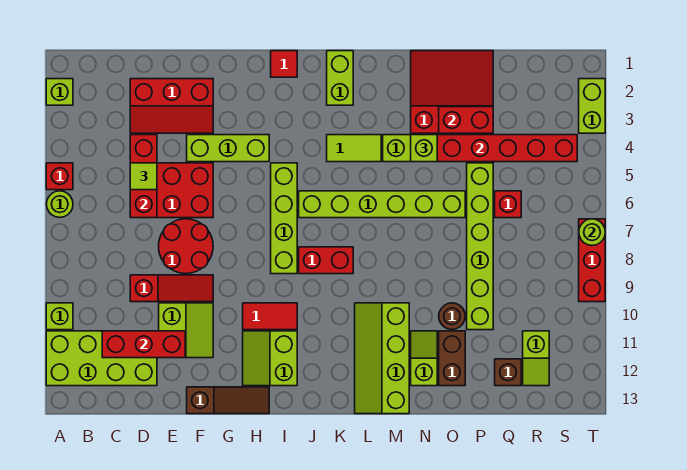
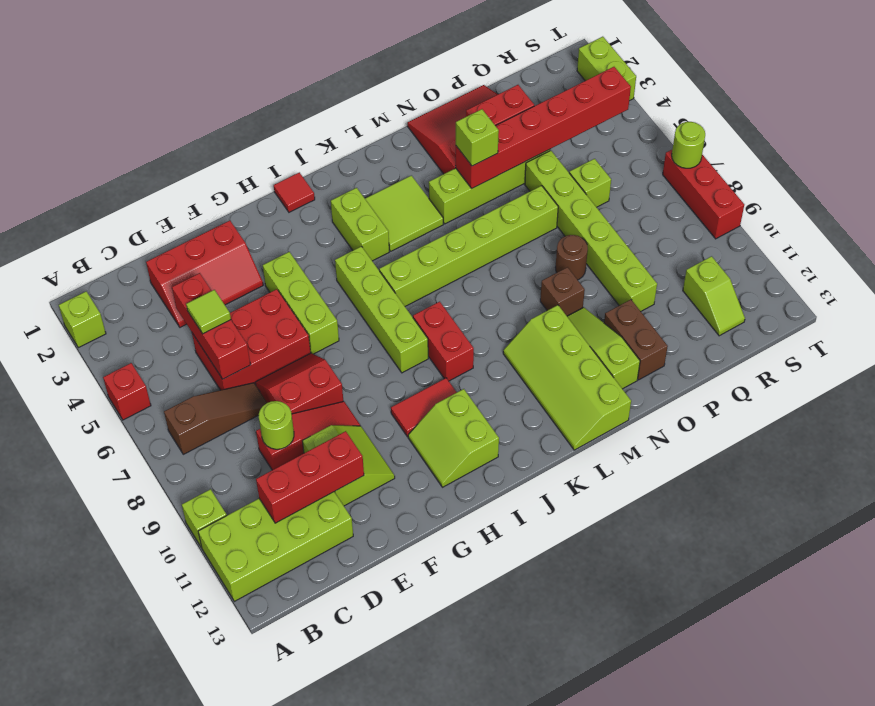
lime 1x1 round brick [46,191,73,217] -> lime 1x1 round brick moved to [259,401,294,449]
red 2x2 round brick [159,219,213,274] -> red 2x2 slope [255,353,343,414]
lime 1x3 brick [187,135,269,162] -> lime 1x3 brick turned to [263,252,339,354]
brown 1x3 slope [187,387,269,414] -> brown 1x3 slope moved to [164,383,267,454]
red 1x2 brick [299,247,353,274] -> red 1x2 brick turned to [413,302,474,381]
lime 1x2 brick [327,51,353,105] -> lime 1x2 brick moved to [331,188,389,261]
lime 1x2 tile [327,135,381,162] -> lime 2x2 tile [365,176,443,251]
lime 1x2 slope [411,331,437,386] -> lime 1x3 slope [567,307,640,389]
brown 1x1 round brick [439,303,465,330] -> brown 1x1 round brick moved to [555,235,588,280]
red 1x1 brick [495,191,521,218] -> lime 1x1 brick [569,159,611,207]
brown 1x1 brick [495,359,521,386] -> brown 1x1 brick moved to [540,267,585,316]

